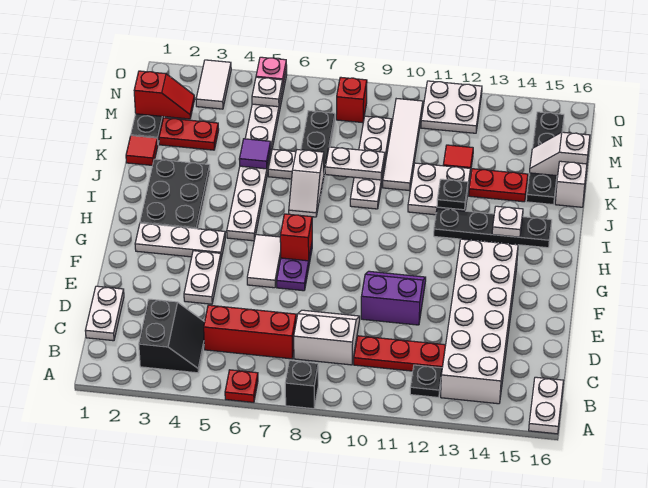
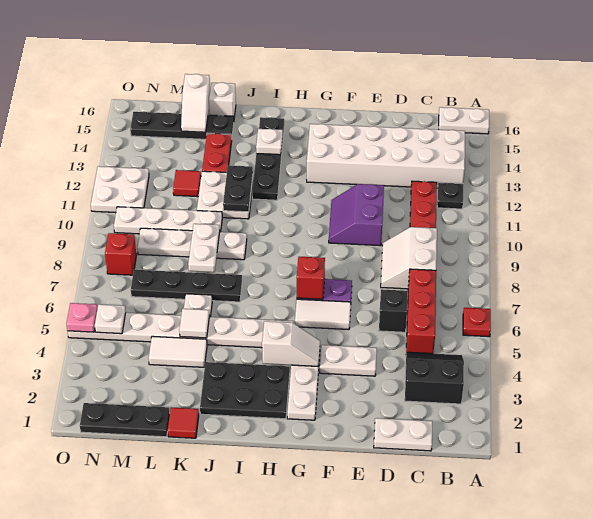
black 1x1 brick [285,361,318,409] -> black 1x1 brick moved to [379,289,408,332]
white 1x2 slope [289,150,324,217] -> white 1x2 slope moved to [262,321,320,366]
black 1x1 plate [437,179,468,210] -> black 1x2 plate [223,165,253,212]
purple 1x1 tile [239,139,271,169] -> white 1x1 tile [179,309,209,338]
white 1x4 tile [383,99,423,191] -> white 1x4 plate [114,207,222,234]
red 1x2 plate [159,118,219,150] -> none
red 1x2 slope [134,71,195,119] -> none
white 1x2 tile [196,60,231,109] -> white 1x2 tile moved to [149,336,207,367]

